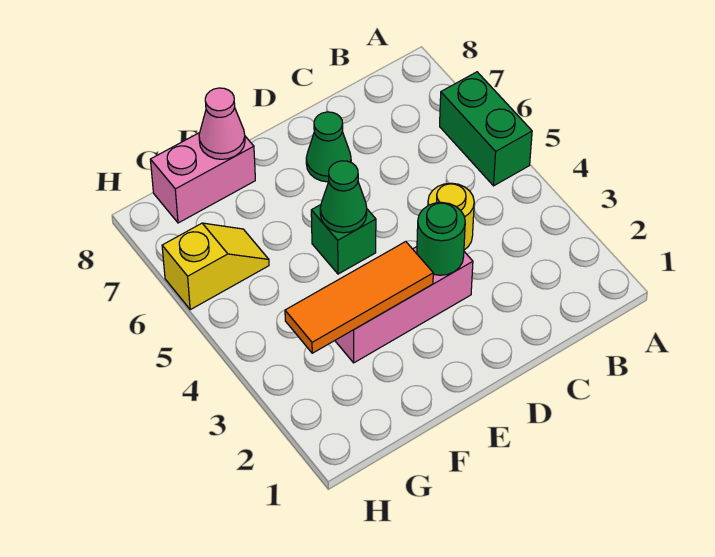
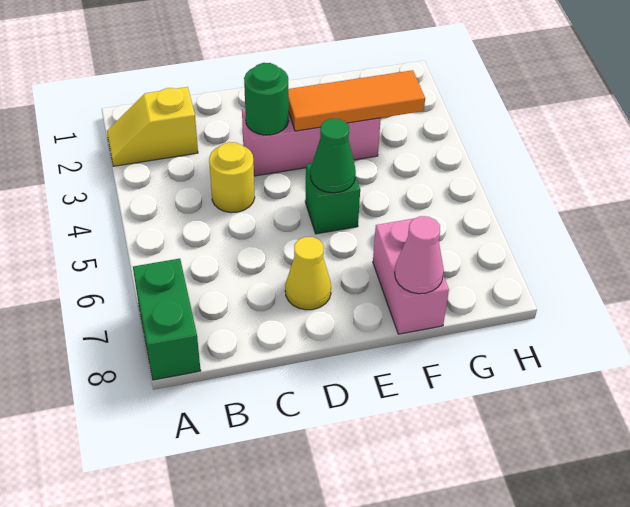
green 1x2 brick [440,72,532,186] -> green 1x2 brick moved to [133,259,201,380]
green 1x1 cone [306,112,351,182] -> yellow 1x1 cone [285,237,331,310]
pink 1x2 brick [150,133,255,223] -> pink 1x2 brick turned to [373,219,449,334]
yellow 1x2 slope [162,223,269,310] -> yellow 1x2 slope moved to [107,87,198,166]

